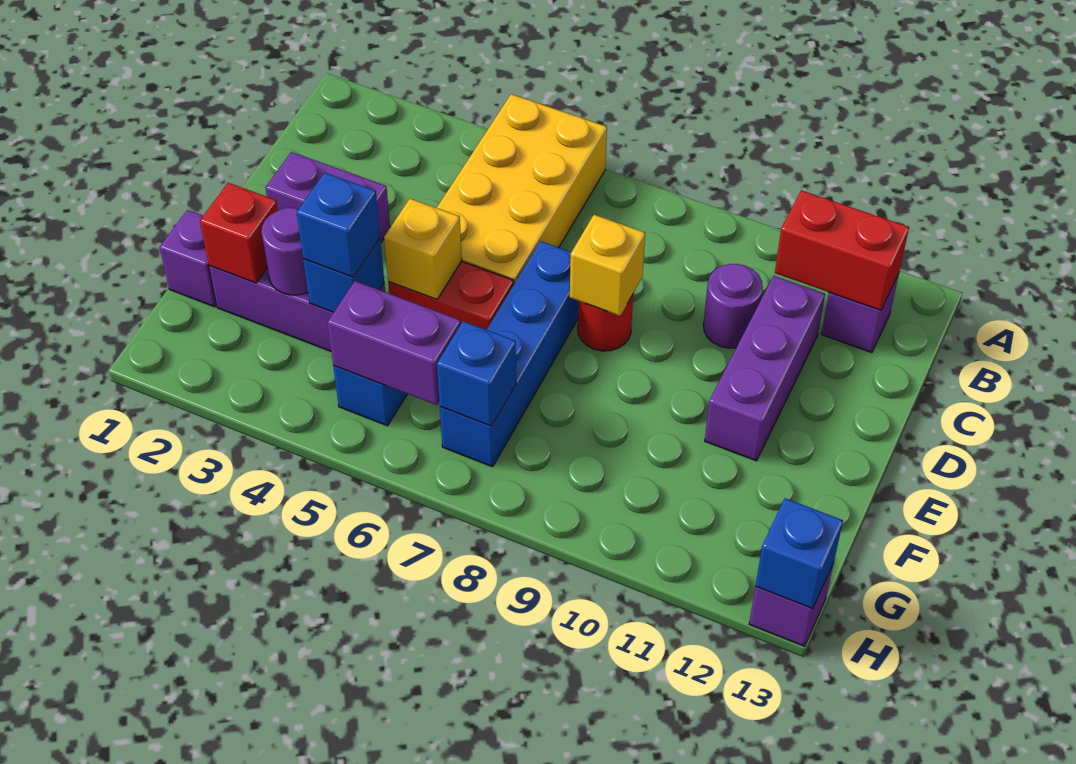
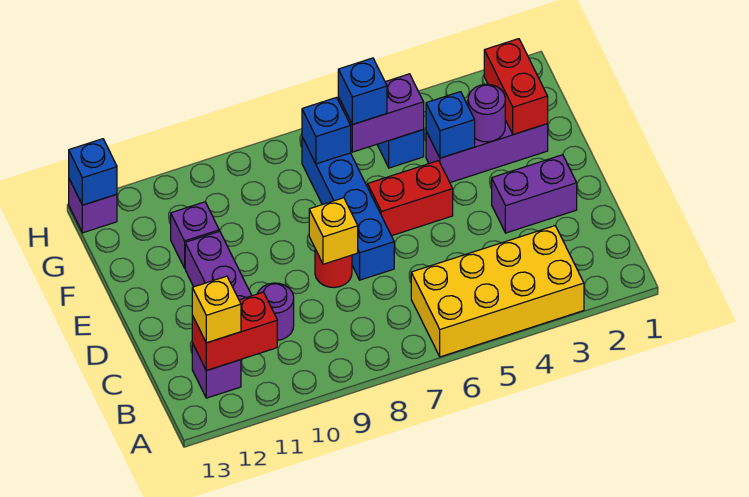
yellow 2x4 brick [437,94,607,284] -> yellow 2x4 brick turned to [411,226,584,357]
yellow 1x1 brick [384,199,462,299] -> yellow 1x1 brick moved to [192,276,241,343]
purple 1x1 brick [159,210,217,307] -> purple 1x1 brick moved to [171,202,219,268]
red 1x1 brick [200,183,278,283] -> red 1x2 brick [484,39,548,135]
blue 1x1 brick [297,172,380,277] -> blue 1x1 brick moved to [338,58,387,125]

